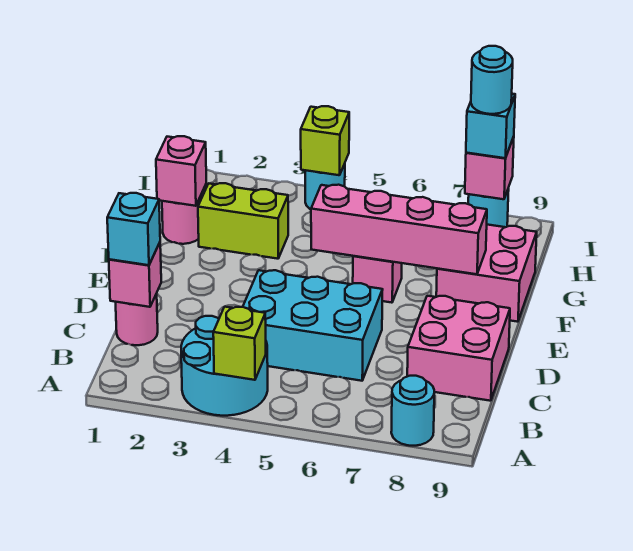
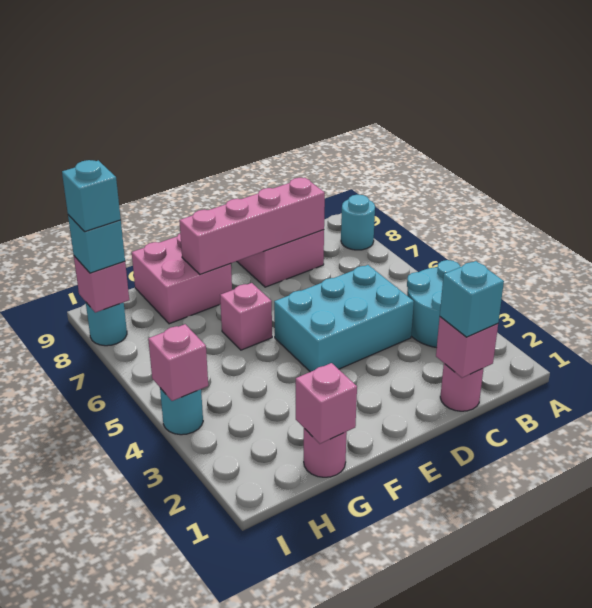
lime 1x1 brick [213,307,266,380] -> none
cyan 2x3 brick [243,270,383,381] -> cyan 2x3 brick turned to [274,265,414,372]
pink 1x4 brick [311,185,487,274] -> pink 1x4 brick turned to [179,178,325,275]
lime 1x2 brick [198,183,288,259] -> none
lime 1x1 brick [301,106,349,175] -> pink 1x1 brick [148,324,208,401]
cyan 1x1 round brick [471,46,513,114] -> cyan 1x1 brick [62,160,121,232]

